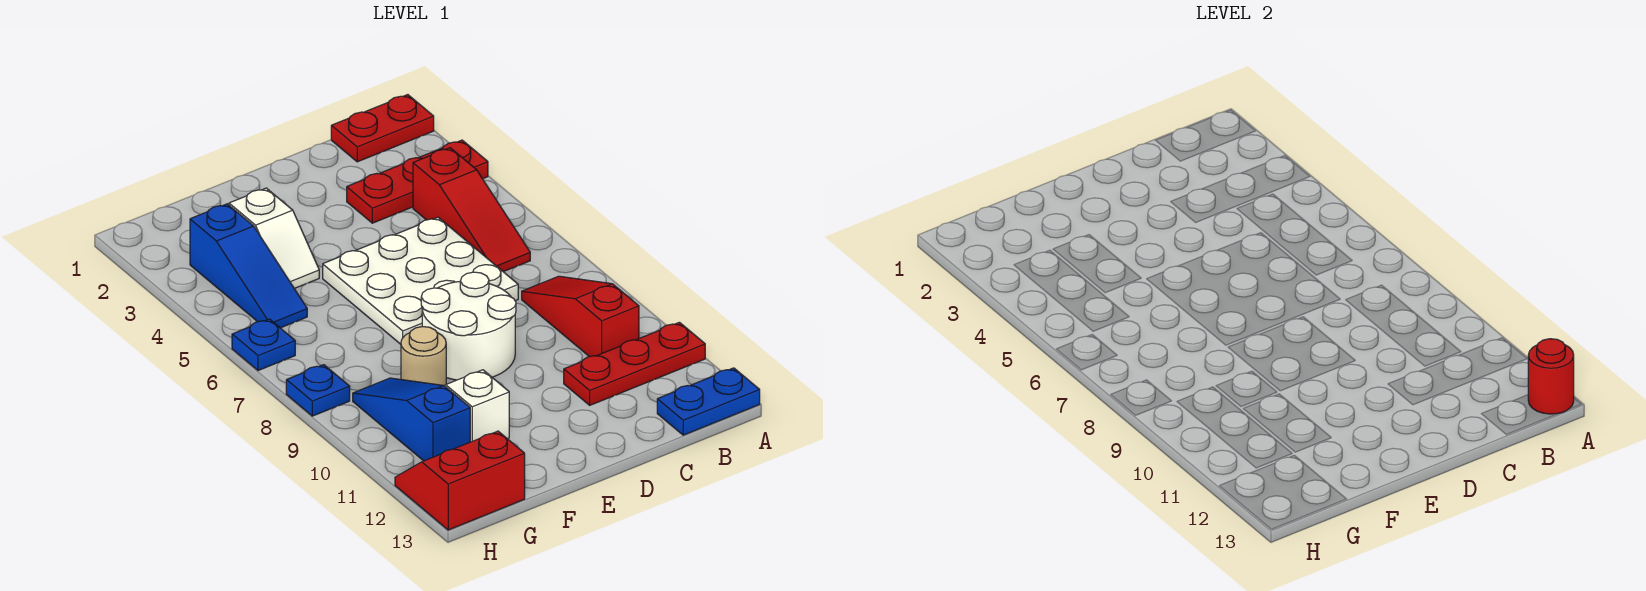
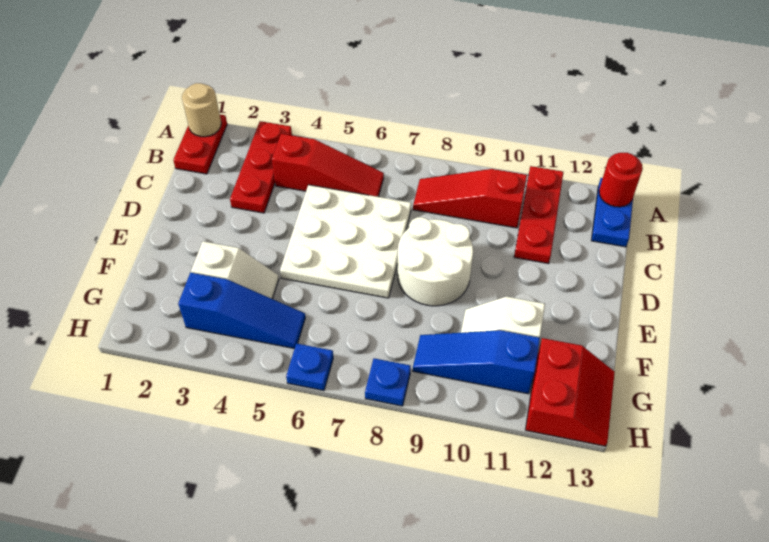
tan 1x1 round brick [401,327,446,386] -> tan 1x1 round brick moved to [182,83,221,137]
red 2x2 slope [395,431,525,530] -> red 2x2 slope turned to [526,338,615,446]

